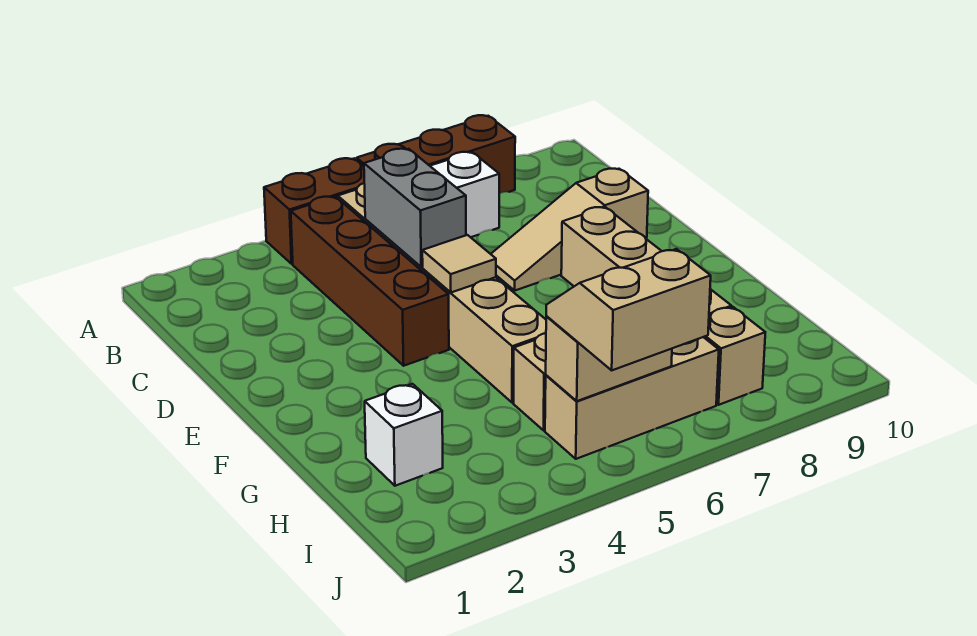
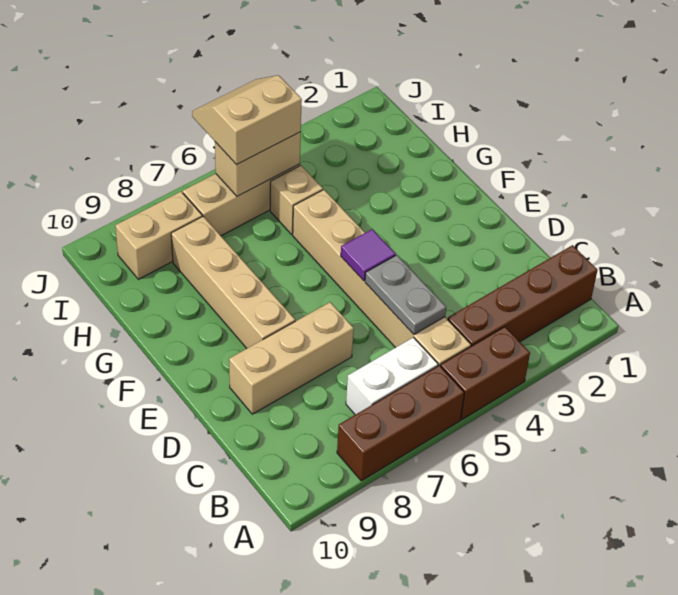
brown 1x4 brick [291,196,449,366] -> brown 1x4 brick turned to [448,245,598,346]
grey 1x2 brick [364,149,466,267] -> grey 1x2 plate [365,255,446,334]
tan 1x3 slope [491,169,648,290] -> tan 1x3 brick [229,302,354,414]
tan 1x1 tile [422,235,496,293] -> purple 1x1 tile [341,229,396,281]
white 1x1 brick [365,384,443,486] -> none
tan 2x2 slope [546,249,711,370] -> tan 2x2 slope turned to [192,75,302,165]
tan 1x1 brick [704,307,765,405] -> tan 1x2 brick [115,192,202,279]

